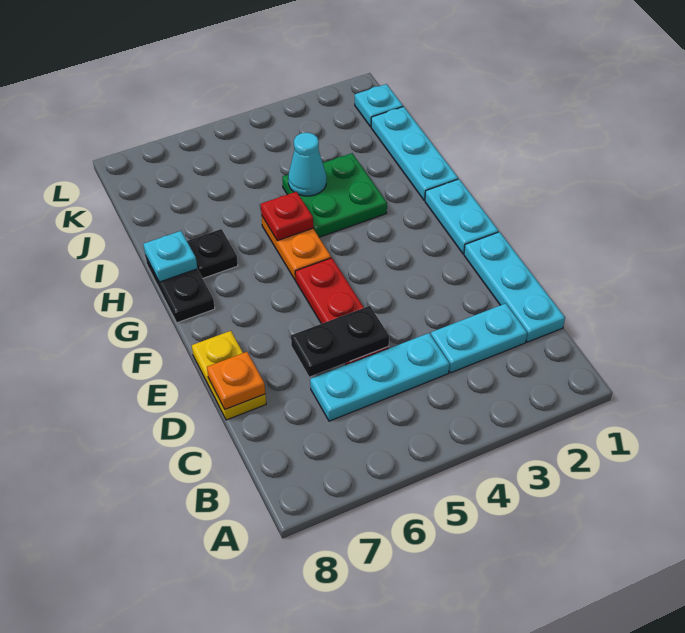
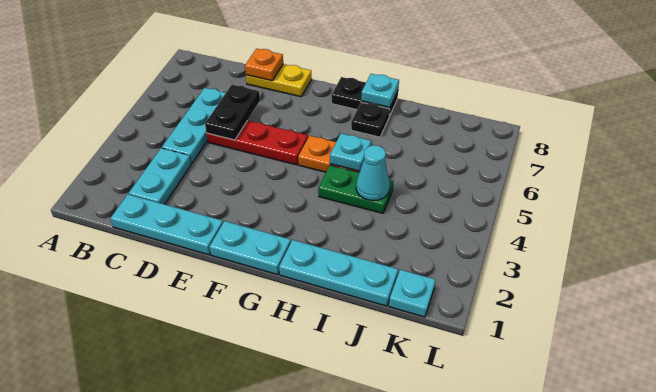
green 2x2 plate [282,153,387,237] -> green 1x2 plate [318,165,393,213]
red 1x1 plate [261,192,313,241] -> cyan 1x1 plate [330,133,371,171]

